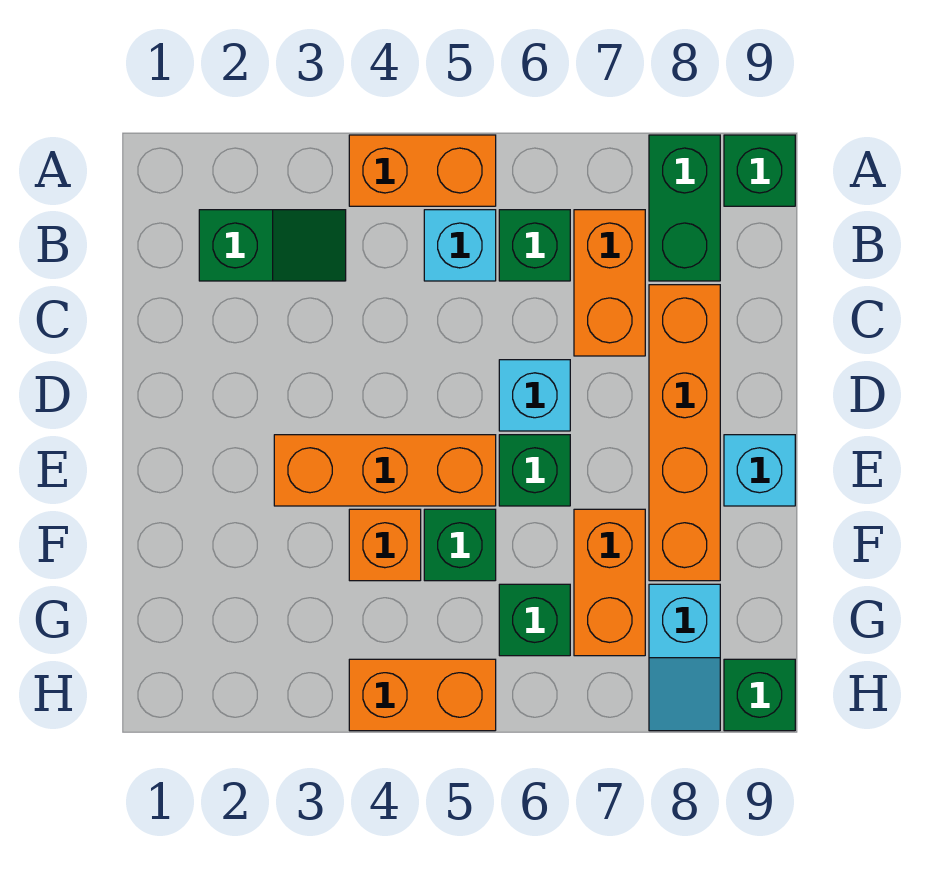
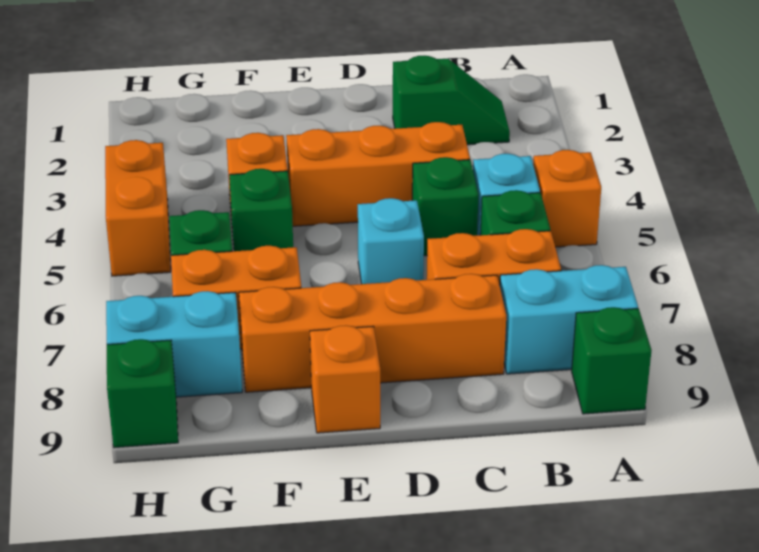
orange 1x2 brick [349,135,496,206] -> orange 1x1 brick [533,150,601,247]
green 1x2 brick [649,135,720,281] -> cyan 1x2 brick [500,265,638,374]
green 1x2 slope [199,210,346,281] -> green 1x2 slope turned to [393,56,510,145]
orange 1x3 brick [274,435,496,506] -> orange 1x3 brick turned to [286,122,470,226]
green 1x1 brick [499,435,570,506] -> green 1x1 brick moved to [412,157,478,256]
cyan 1x1 brick [724,435,795,506] -> orange 1x1 brick [310,325,380,433]
cyan 1x2 slope [649,584,720,731] -> cyan 1x2 brick [106,291,242,397]

